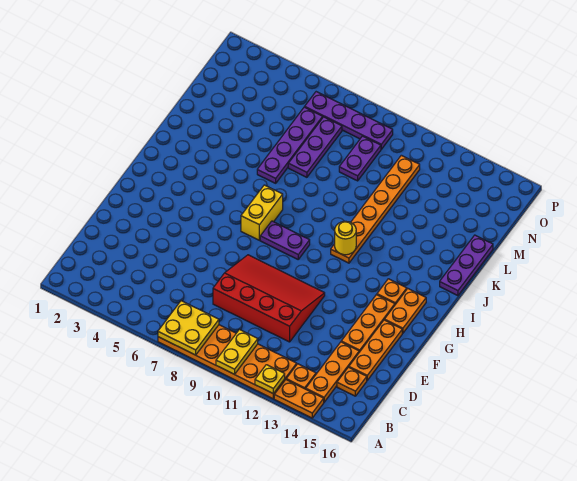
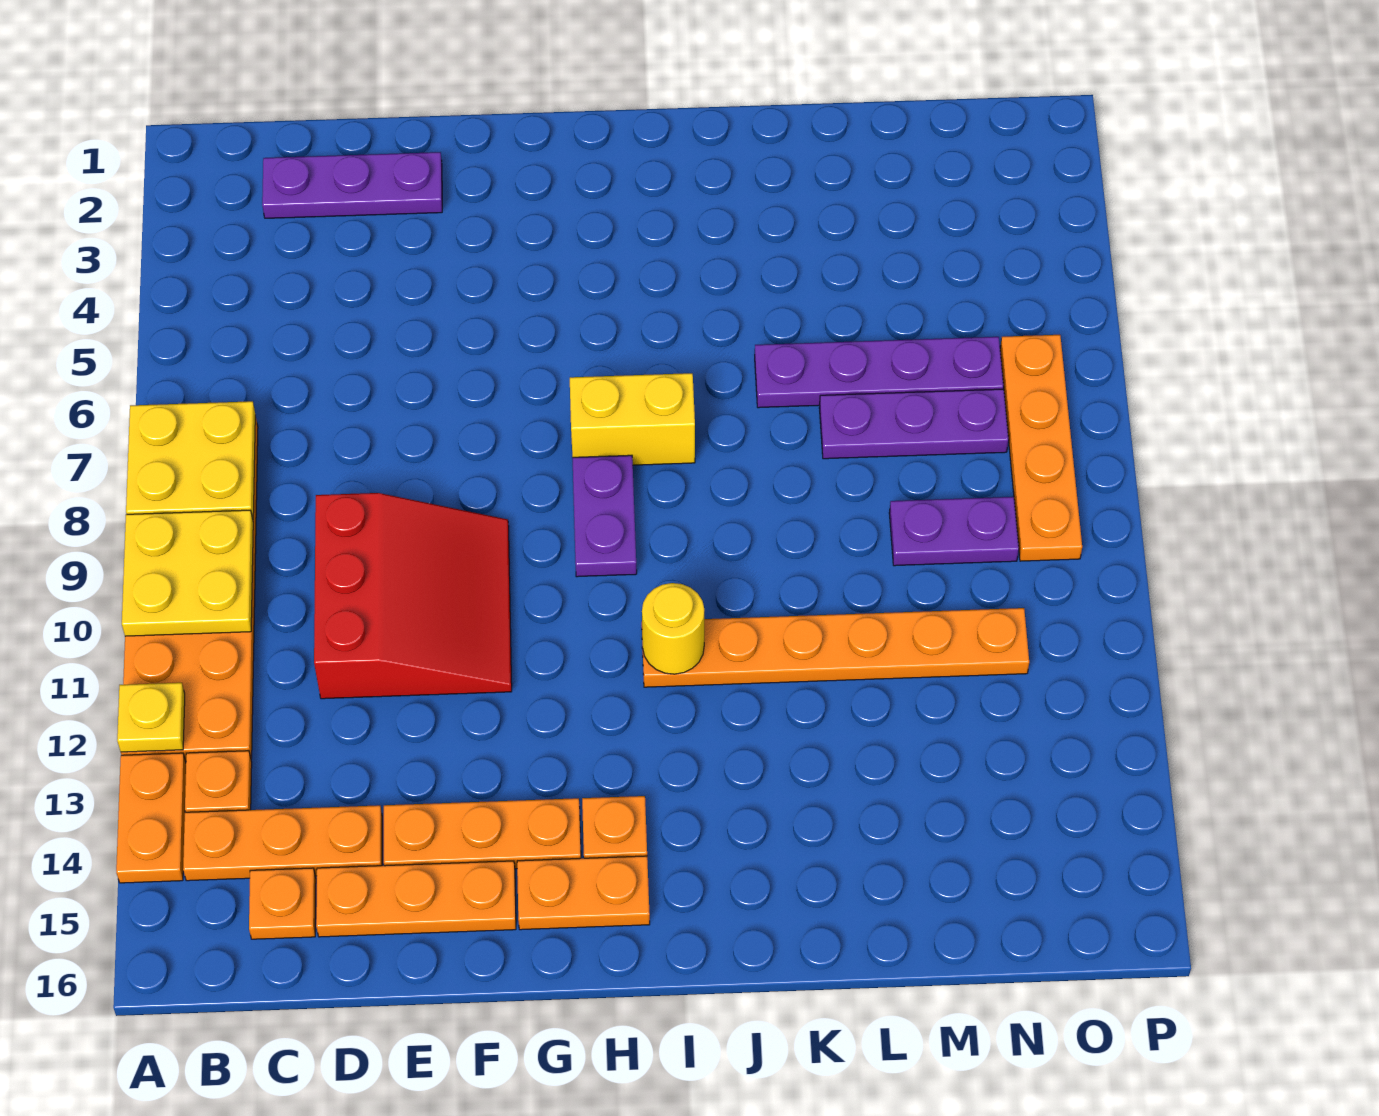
yellow 1x2 plate [216,330,258,374] -> yellow 2x2 plate [122,510,253,636]
red 3x4 slope [213,255,325,342] -> red 3x3 slope [314,493,512,699]
purple 1x3 plate [440,235,493,296] -> purple 1x3 plate moved to [262,152,442,218]
purple 1x4 plate [305,92,393,149] -> orange 1x4 plate [1000,335,1082,561]

